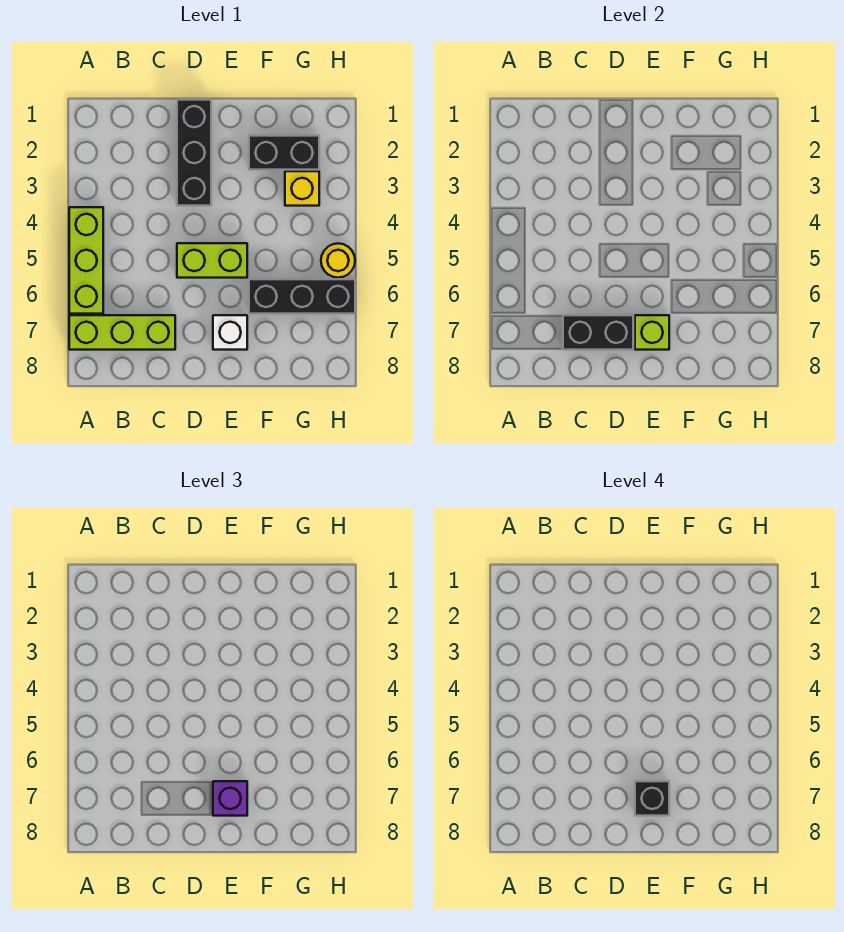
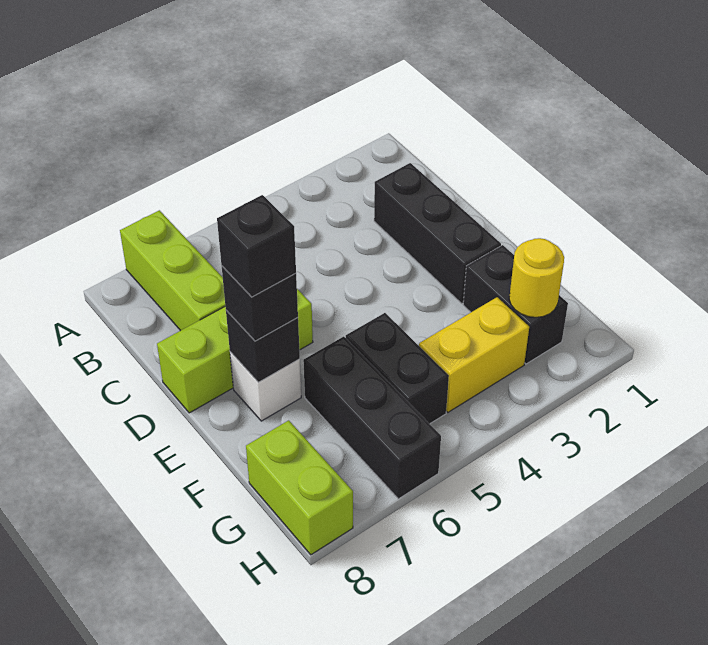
lime 1x3 brick [69,207,103,314] -> lime 1x3 brick moved to [157,289,313,413]
black 1x2 brick [563,315,633,350] -> black 1x2 brick moved to [346,313,449,424]
black 1x3 brick [177,100,211,206] -> black 1x3 brick turned to [374,163,501,303]
lime 1x2 brick [177,243,247,278] -> lime 1x2 brick moved to [246,420,353,555]
lime 1x1 brick [635,315,669,350] -> black 1x1 brick [226,310,300,383]
purple 1x1 brick [213,781,247,816] -> black 1x1 brick [222,266,298,341]
yellow 1x1 brick [285,171,319,206] -> yellow 1x2 brick [419,297,529,412]
yellow 1x1 round brick [321,243,355,278] -> yellow 1x1 round brick moved to [509,238,564,317]

